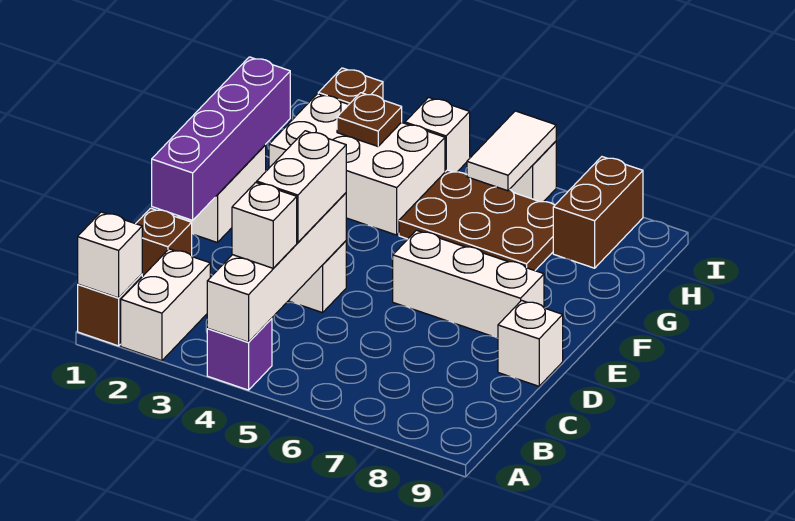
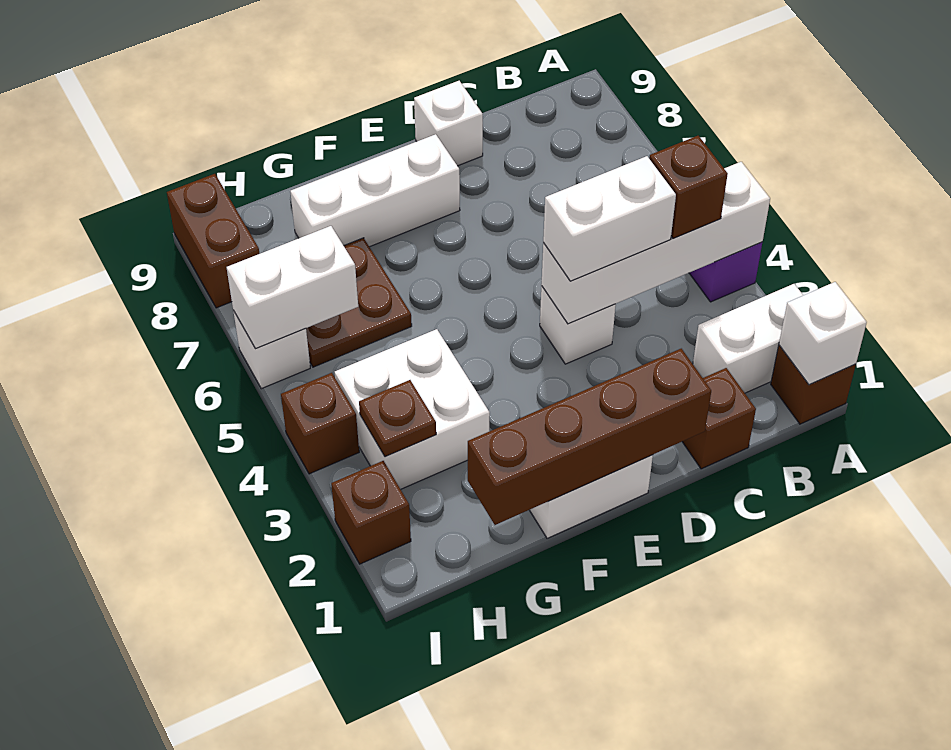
white 1x1 brick [232,182,297,268] -> brown 1x1 brick [649,136,728,239]
purple 1x4 brick [152,57,290,220] -> brown 1x4 brick [468,349,711,525]
white 1x3 brick [393,230,544,338] -> white 1x3 brick turned to [290,134,460,247]
white 2x3 brick [269,94,445,235] -> white 2x2 brick [335,329,490,489]
brown 2x3 plate [399,170,555,271] -> brown 2x2 plate [306,238,412,367]
white 1x2 tile [467,111,556,191] -> white 1x2 brick [227,226,358,349]
brown 1x2 brick [553,157,643,268] -> brown 1x2 brick turned to [167,174,259,308]
white 1x1 brick [405,97,470,172] -> brown 1x1 brick [281,373,359,474]

